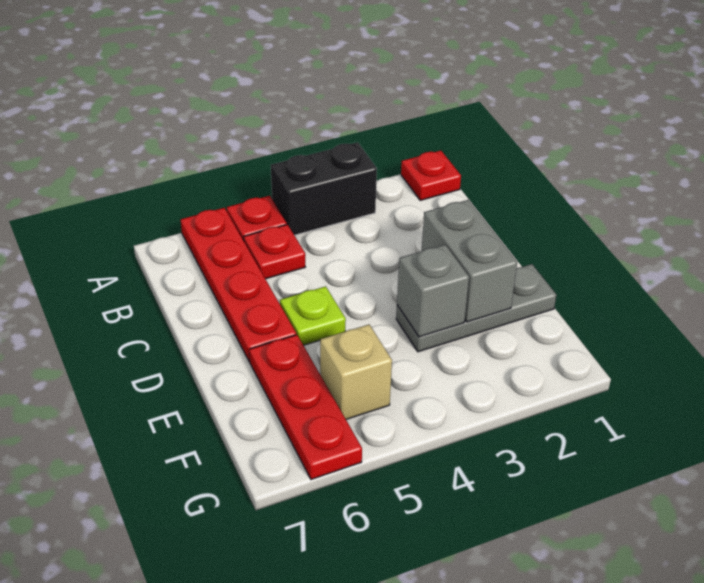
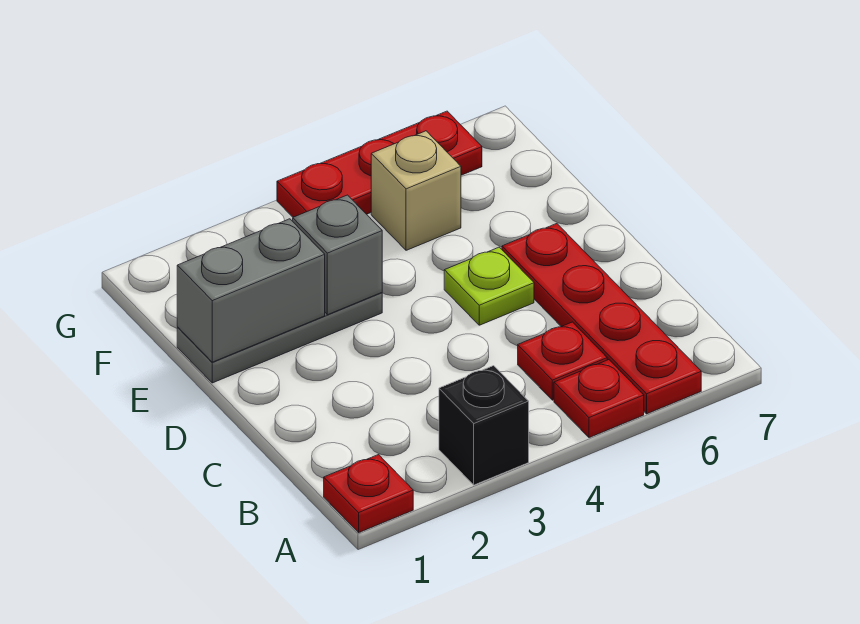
black 1x2 brick [271,142,377,235] -> black 1x1 brick [439,366,529,485]
grey 1x2 brick [422,200,517,322] -> grey 1x2 brick turned to [177,219,325,362]
red 1x3 plate [249,335,362,479] -> red 1x3 plate turned to [277,111,482,217]

